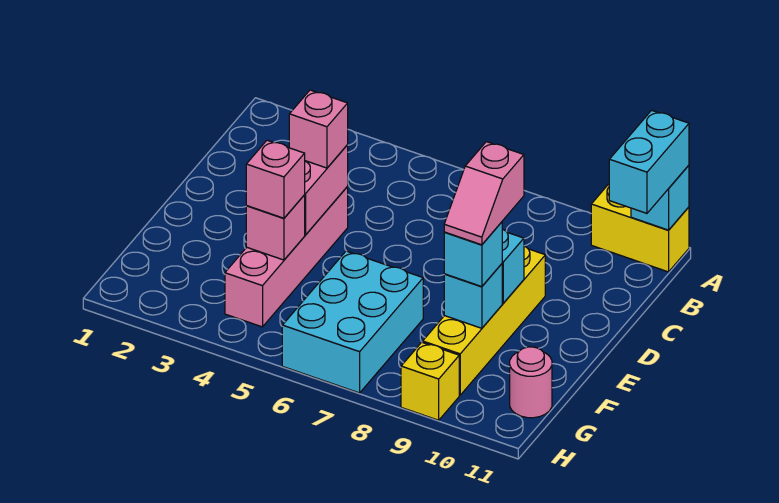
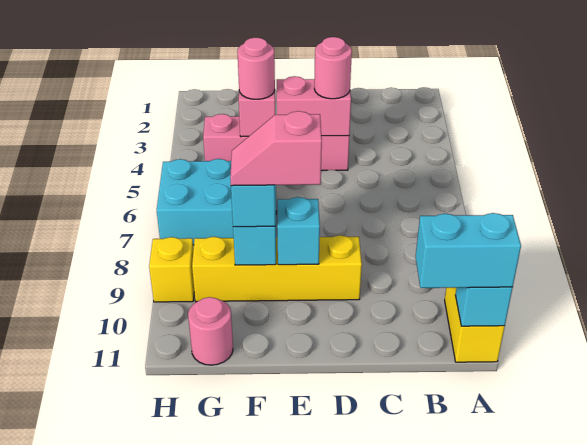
pink 1x1 brick [289,90,348,168] -> pink 1x1 round brick [314,37,352,99]
pink 1x1 brick [246,140,305,218] -> pink 1x1 round brick [237,38,275,99]

